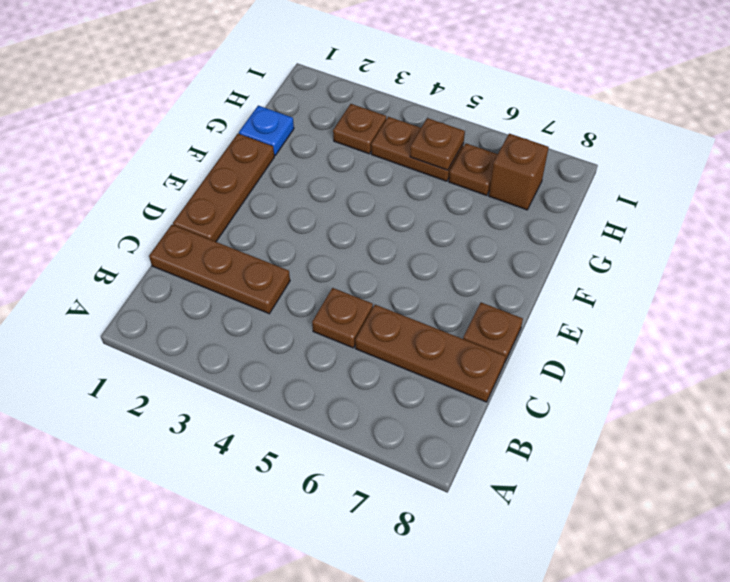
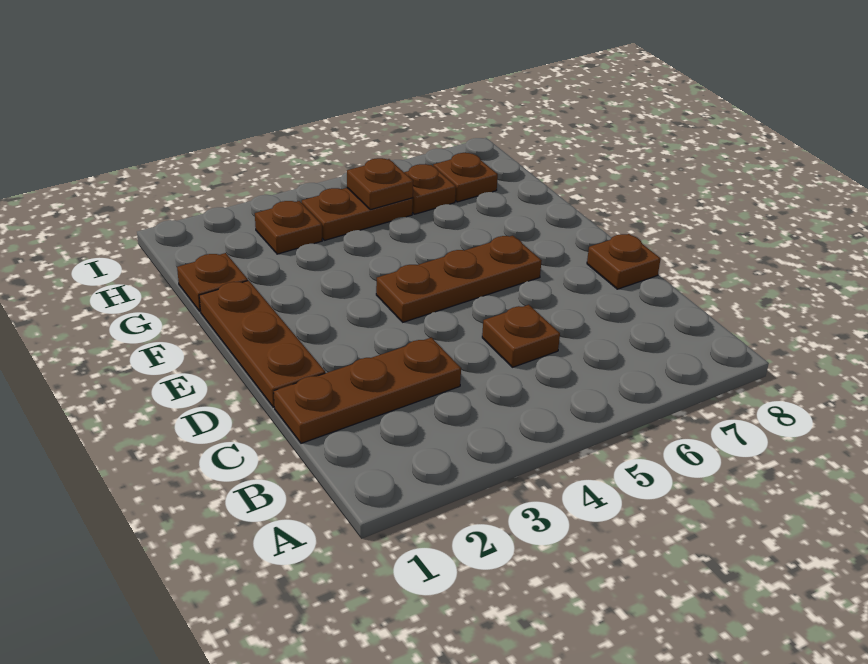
brown 1x3 plate [355,305,505,402] -> brown 1x3 plate moved to [376,236,542,322]
blue 1x1 plate [239,106,294,155] -> brown 1x1 plate [177,253,248,311]
brown 1x1 brick [489,134,549,210] -> brown 1x1 plate [433,153,498,202]

